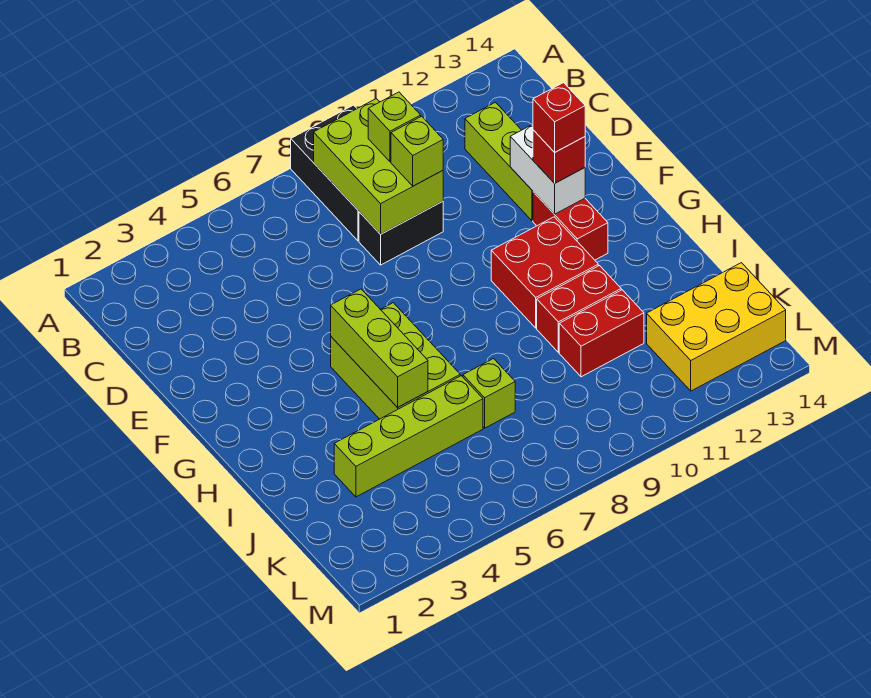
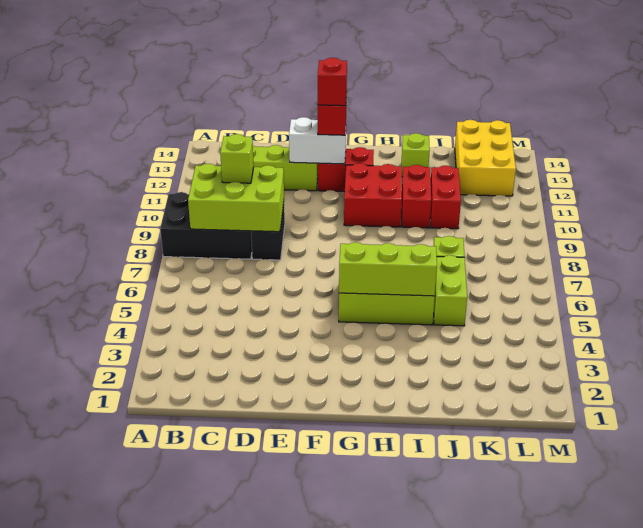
lime 1x1 brick [391,116,443,186] -> lime 1x1 brick moved to [402,133,430,177]
lime 1x4 brick [334,376,483,497] -> lime 1x2 brick [434,255,467,326]

